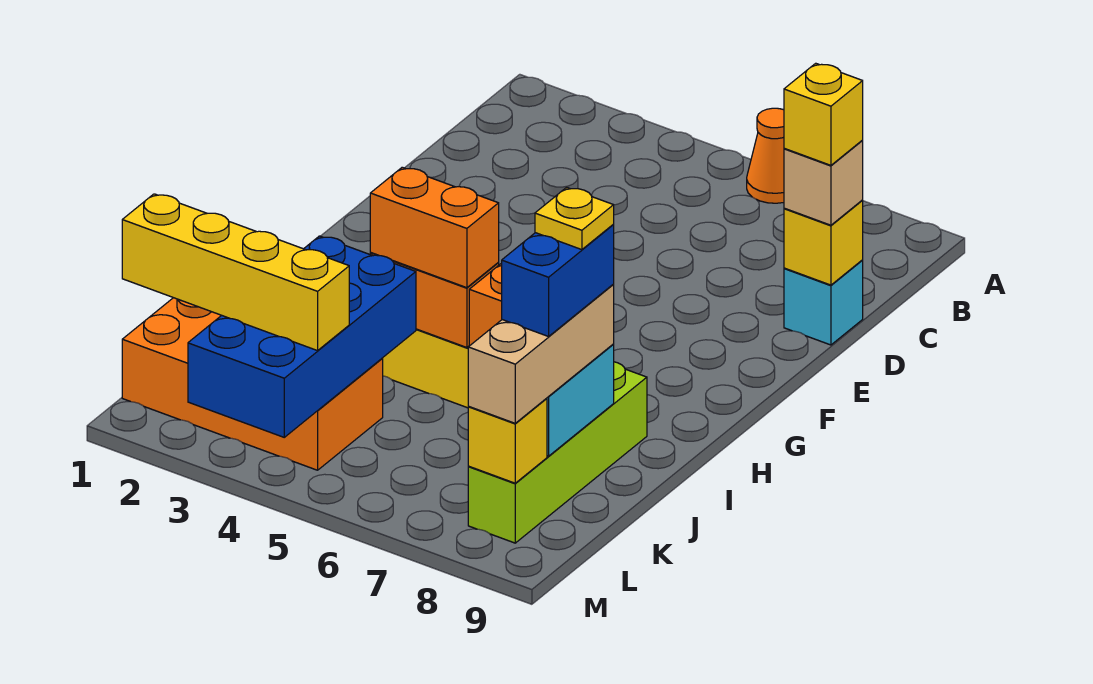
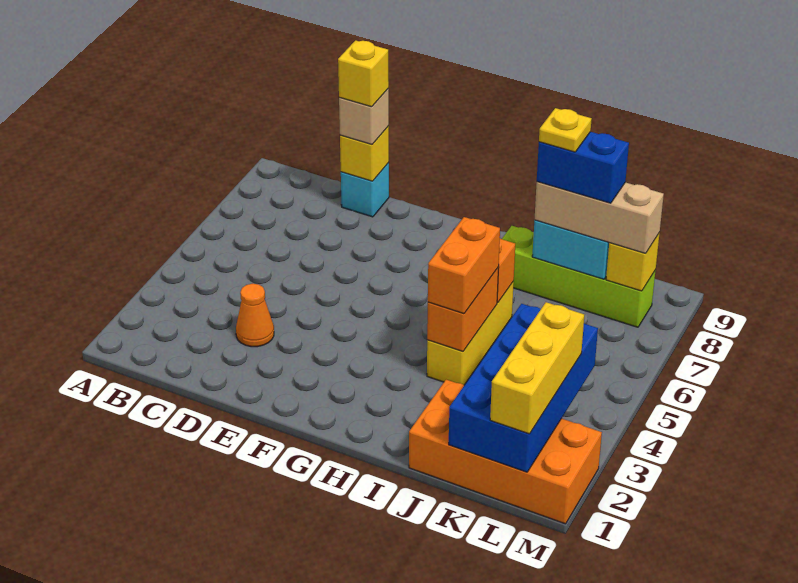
orange 1x1 cone [747,108,784,203] -> orange 1x1 cone moved to [236,284,274,347]
blue 2x4 brick [188,236,416,437] -> blue 2x4 brick turned to [449,304,598,472]
orange 2x4 brick [122,298,383,470] -> orange 2x4 brick turned to [409,380,602,524]
yellow 1x4 brick [122,194,349,351] -> yellow 1x3 brick [490,302,584,434]

